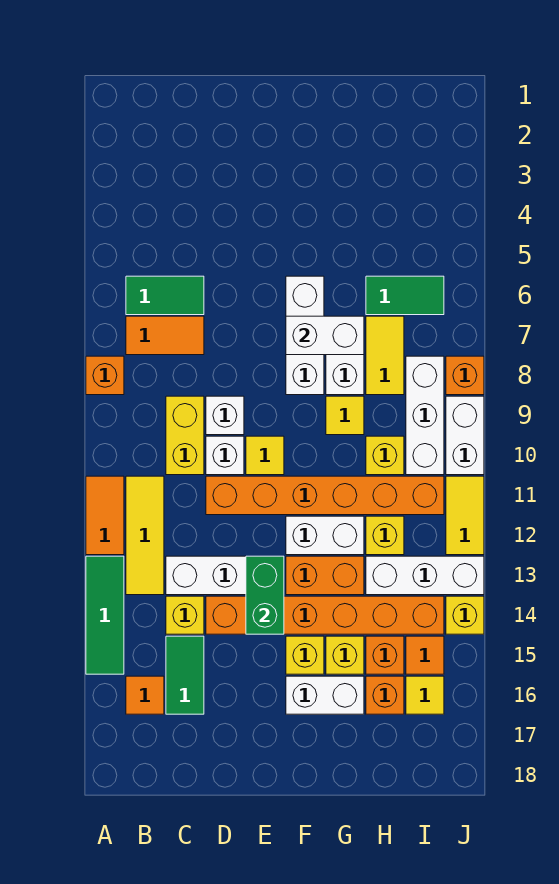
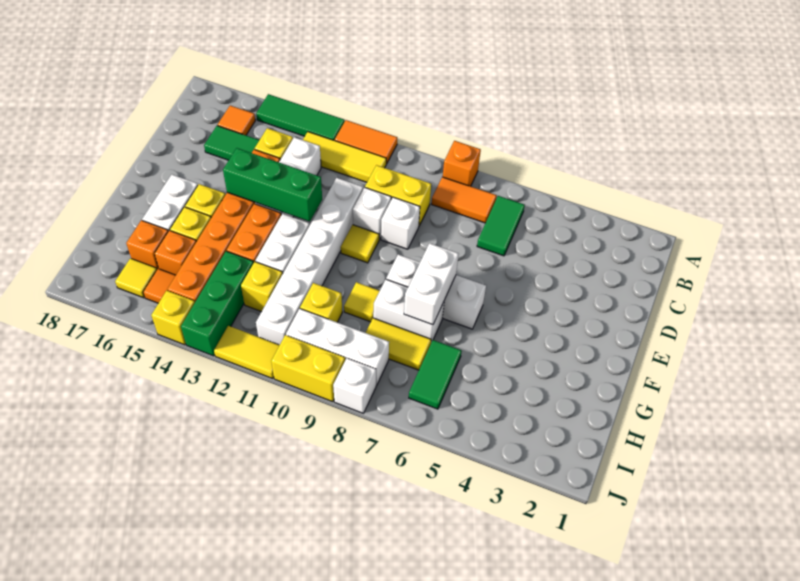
orange 1x2 tile [126,316,204,355] -> orange 1x2 tile turned to [432,177,497,223]
orange 1x6 brick [206,476,444,515] -> white 1x6 brick [256,178,363,345]
green 1x2 brick [246,556,284,634] -> green 1x3 brick [223,148,322,222]
white 1x3 brick [366,556,484,595] -> green 1x3 brick [181,251,253,356]
orange 1x1 brick [446,356,484,395] -> white 1x1 brick [333,358,376,413]
white 1x2 brick [446,396,484,475] -> yellow 1x2 brick [271,335,345,402]

